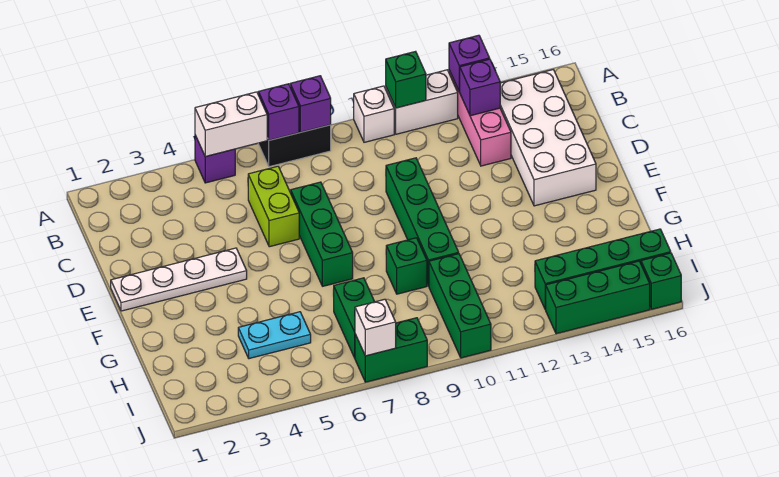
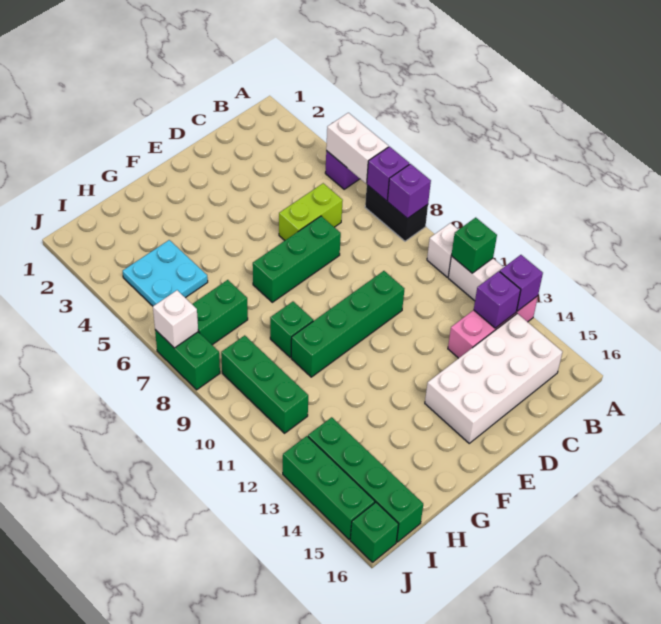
white 1x4 plate [111,248,247,311] -> none
cyan 1x2 plate [238,312,311,359] -> cyan 2x2 plate [123,240,208,306]
green 1x3 brick [429,254,491,358] -> green 1x3 brick turned to [221,335,308,433]

